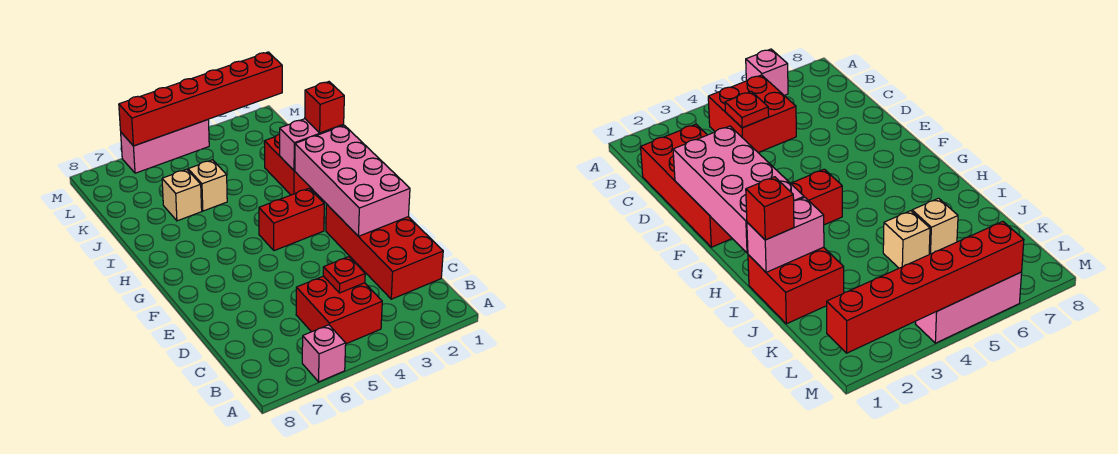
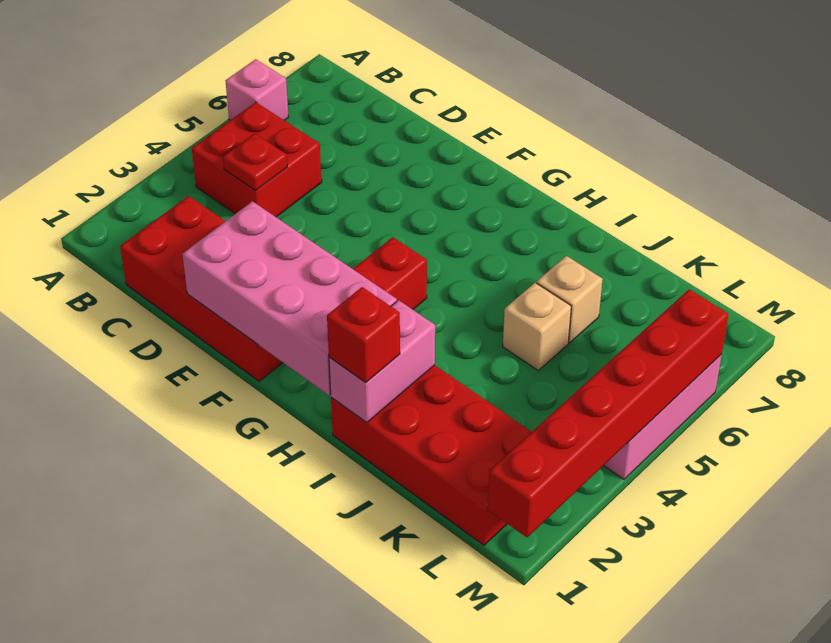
red 2x2 brick [264,134,313,195] -> red 2x4 brick [331,365,531,545]

